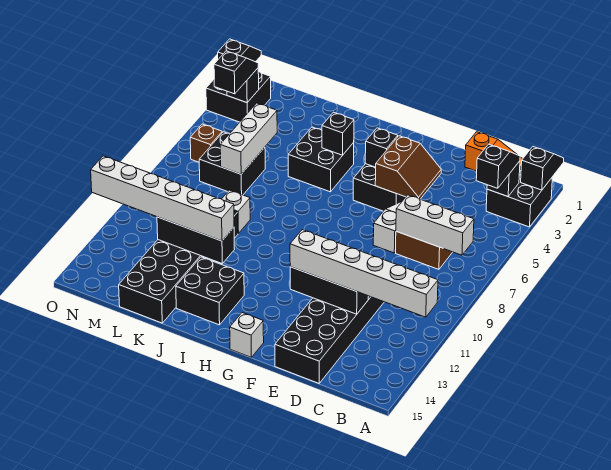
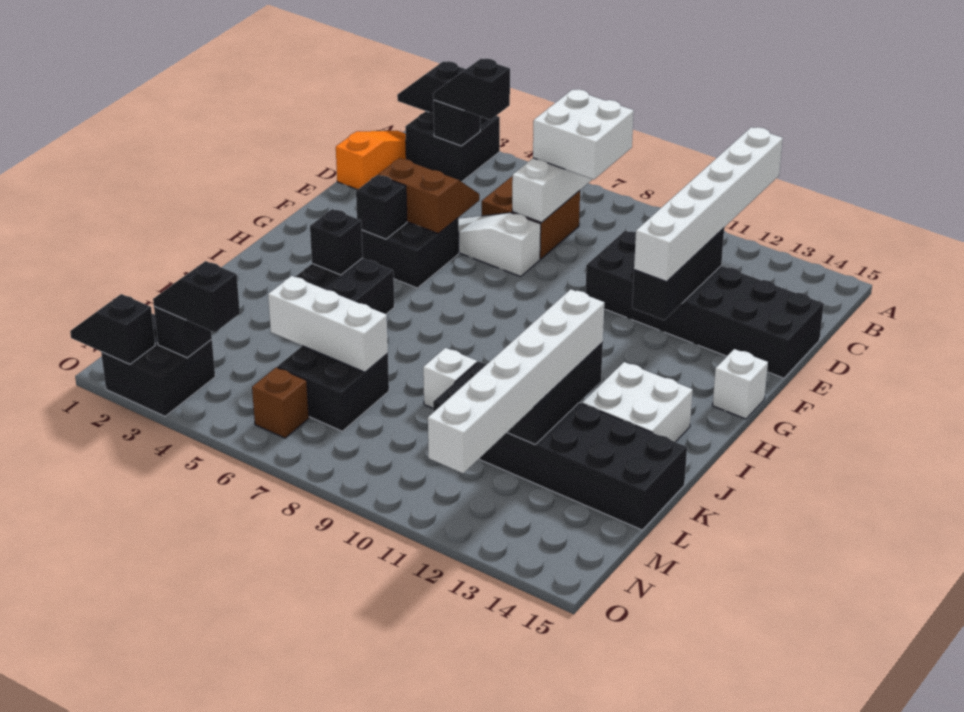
none -> white 2x2 brick [533,89,634,179]
black 2x2 brick [176,257,244,325] -> white 2x2 brick [582,362,693,442]

